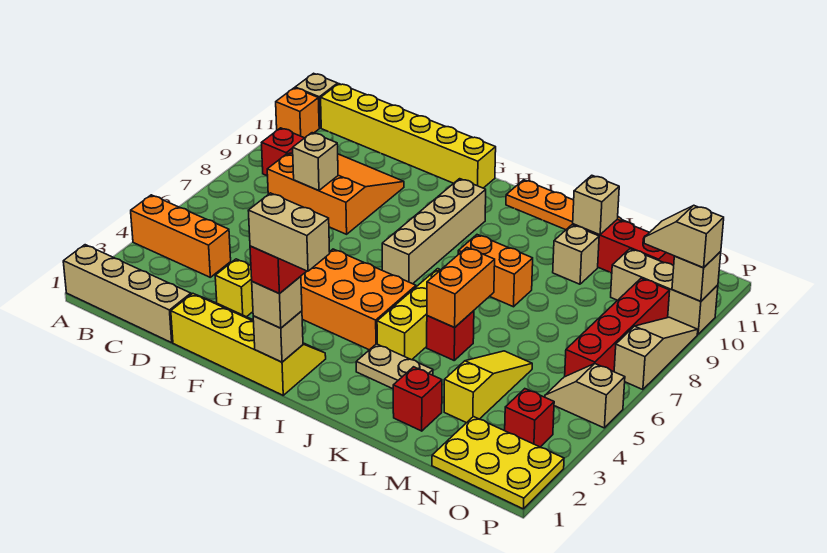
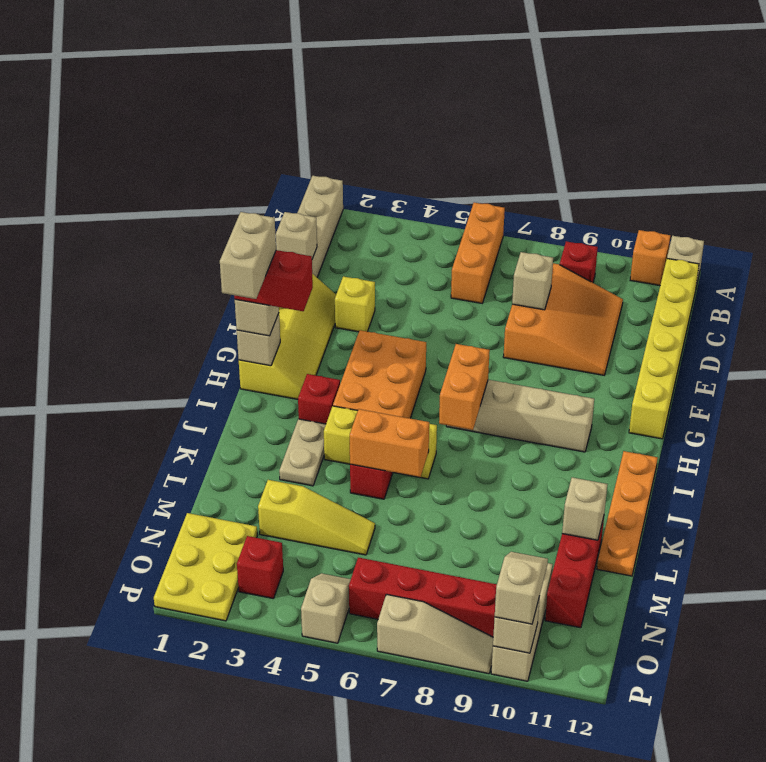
orange 1x3 brick [131,195,231,277] -> orange 1x3 brick moved to [451,203,505,303]
orange 1x2 brick [458,235,533,307] -> orange 1x2 brick moved to [439,344,490,430]
red 1x1 brick [393,367,442,431] -> red 1x1 brick moved to [298,374,340,424]
tan 1x1 brick [553,225,599,284] -> tan 1x1 brick moved to [276,212,317,259]

